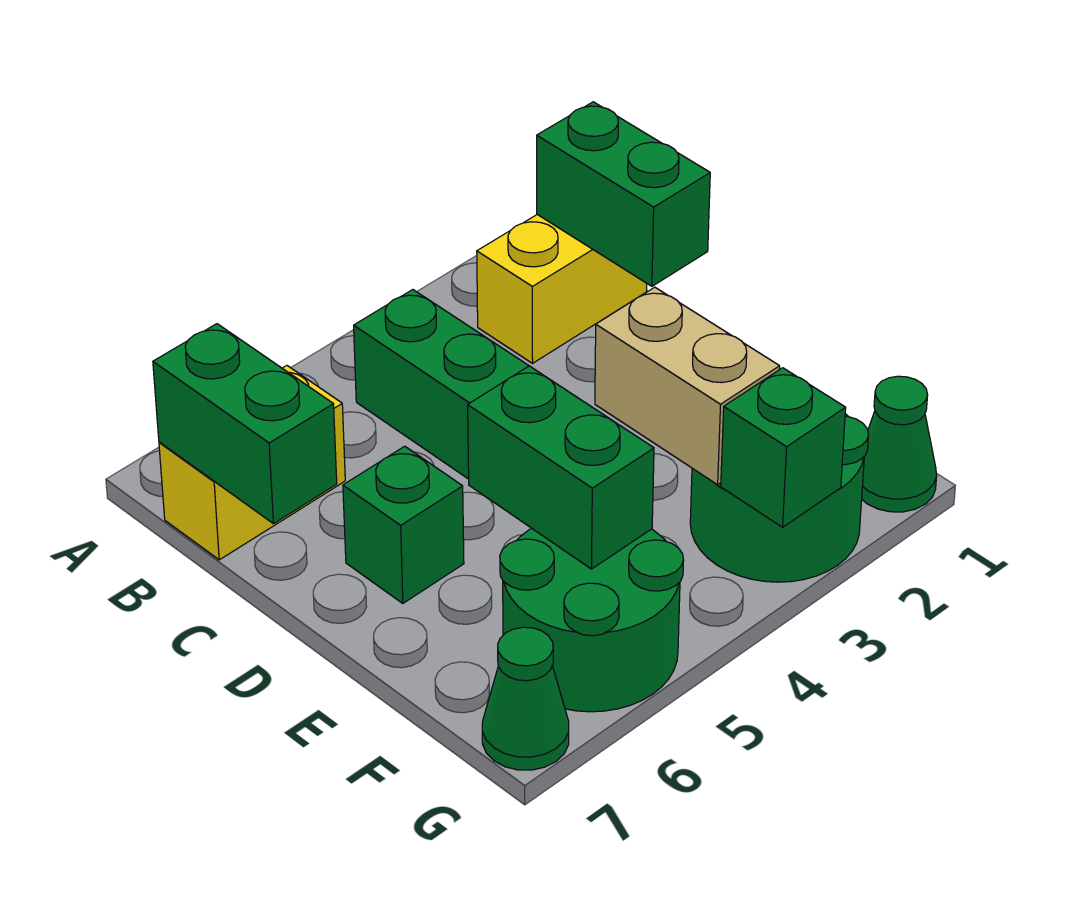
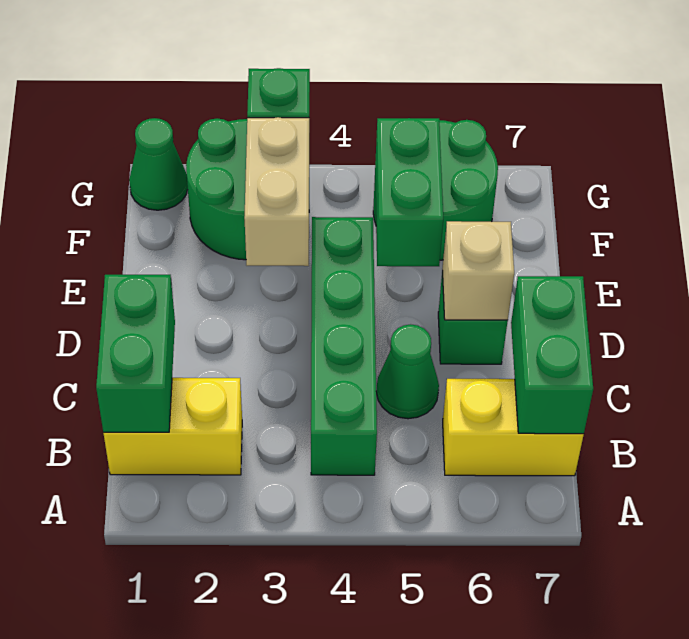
none -> tan 1x1 brick [442,221,514,320]
green 1x1 cone [482,627,569,770] -> green 1x1 cone moved to [376,324,439,419]

